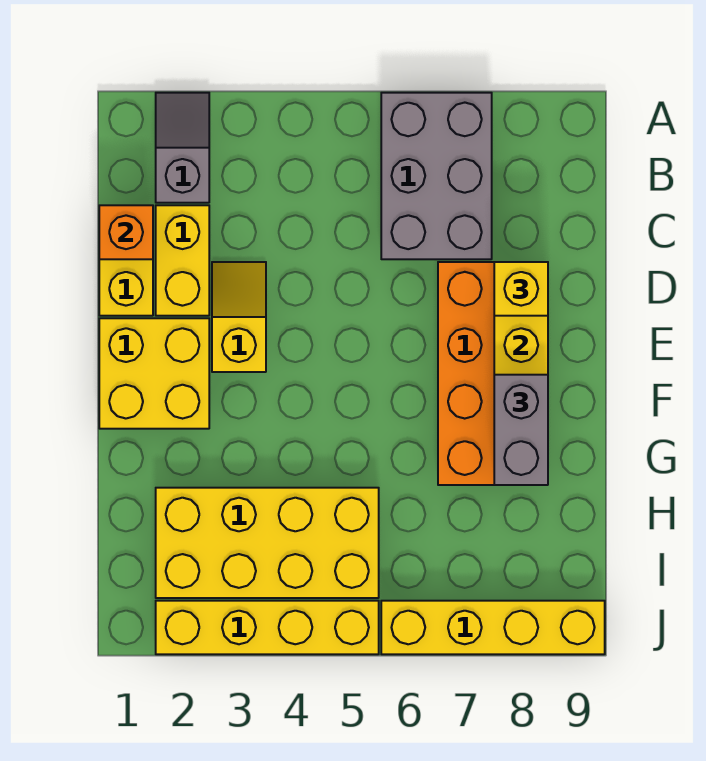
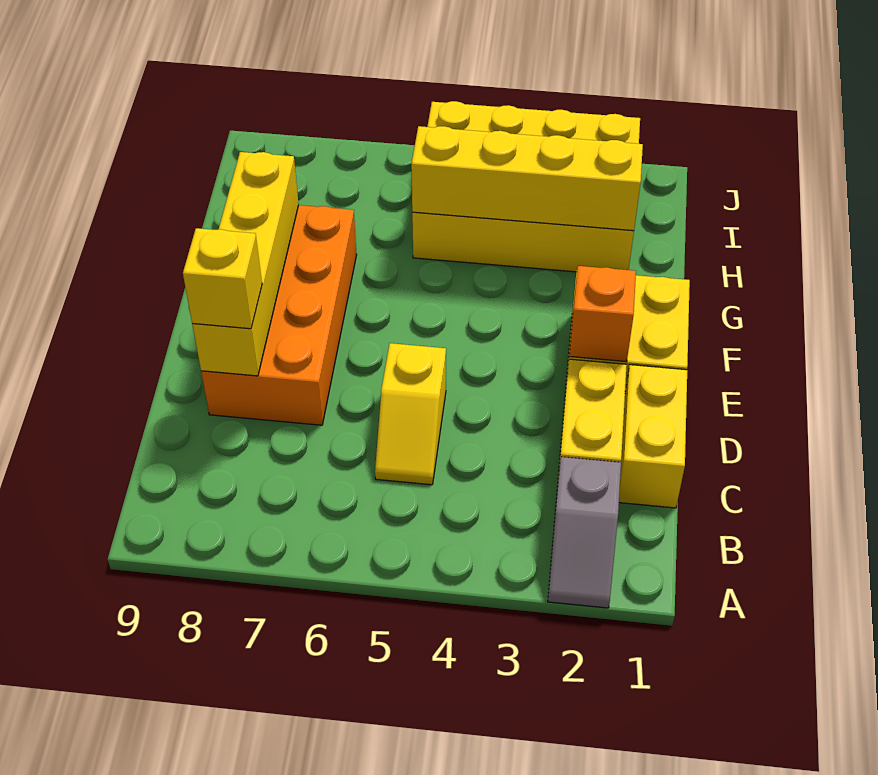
grey 2x3 brick [381,93,492,259] -> none
orange 1x1 brick [99,205,153,259] -> orange 1x1 brick moved to [569,266,636,362]
yellow 1x2 slope [212,262,266,372] -> yellow 1x2 slope moved to [375,343,446,485]
grey 1x2 brick [494,375,548,485] -> none
yellow 1x4 brick [381,601,605,654] -> yellow 1x4 brick moved to [411,126,643,231]

